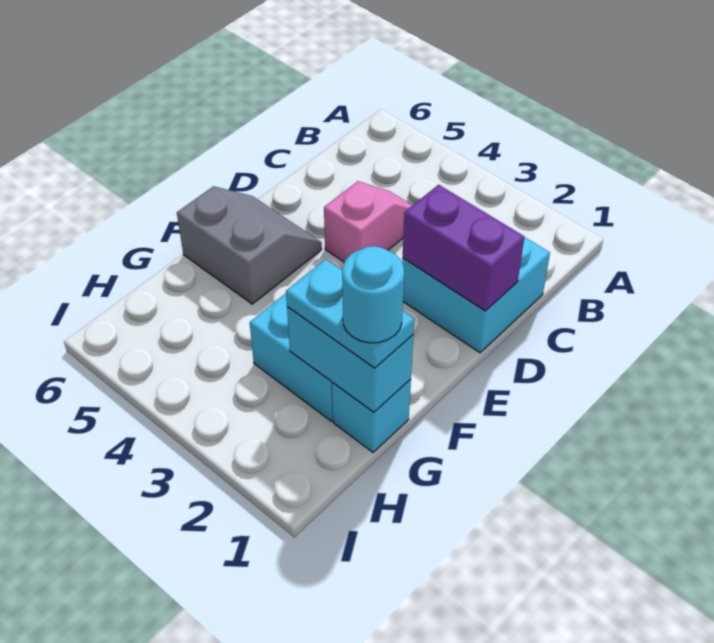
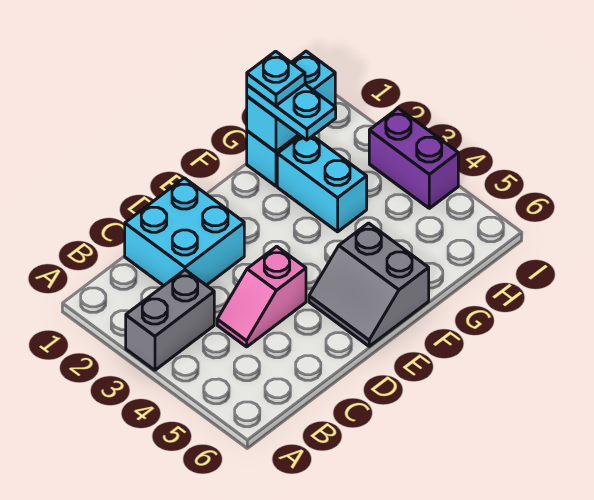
none -> grey 1x2 brick [126,270,214,370]
purple 1x2 brick [403,185,524,311] -> purple 1x2 brick moved to [369,108,458,208]
cyan 1x2 brick [287,307,413,412] -> cyan 1x2 brick turned to [247,51,335,152]
cyan 1x1 round brick [342,246,404,343] -> cyan 1x1 plate [247,51,305,106]

